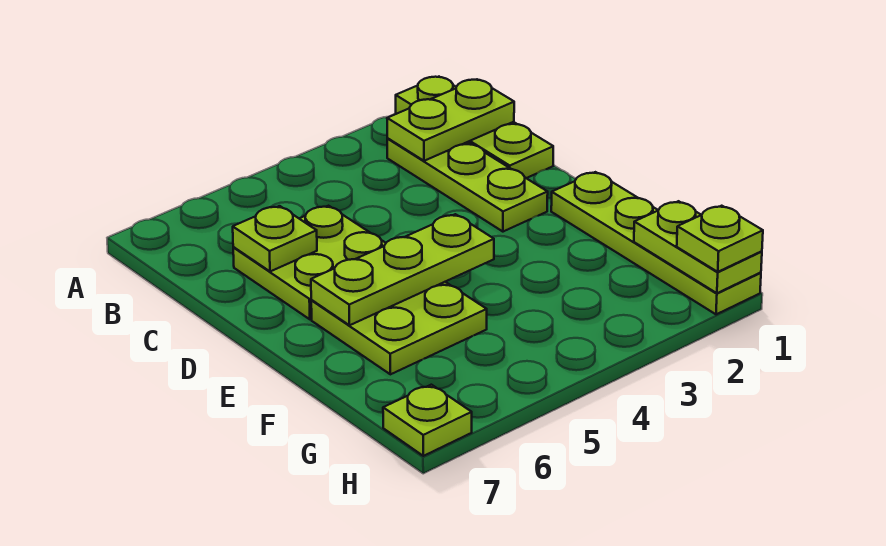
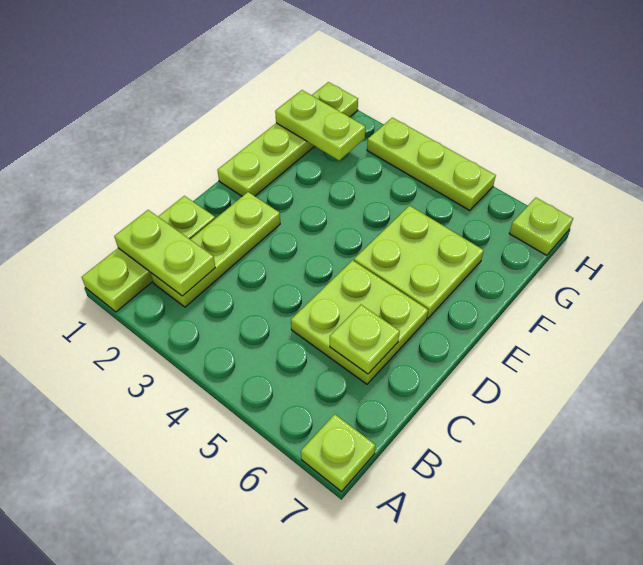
lime 1x3 plate [311,214,494,325] -> lime 1x3 plate moved to [367,118,496,210]
lime 1x2 plate [634,201,762,293] -> lime 1x2 plate turned to [275,90,365,160]
lime 1x1 plate [677,206,763,272] -> lime 1x1 plate moved to [301,414,376,492]

